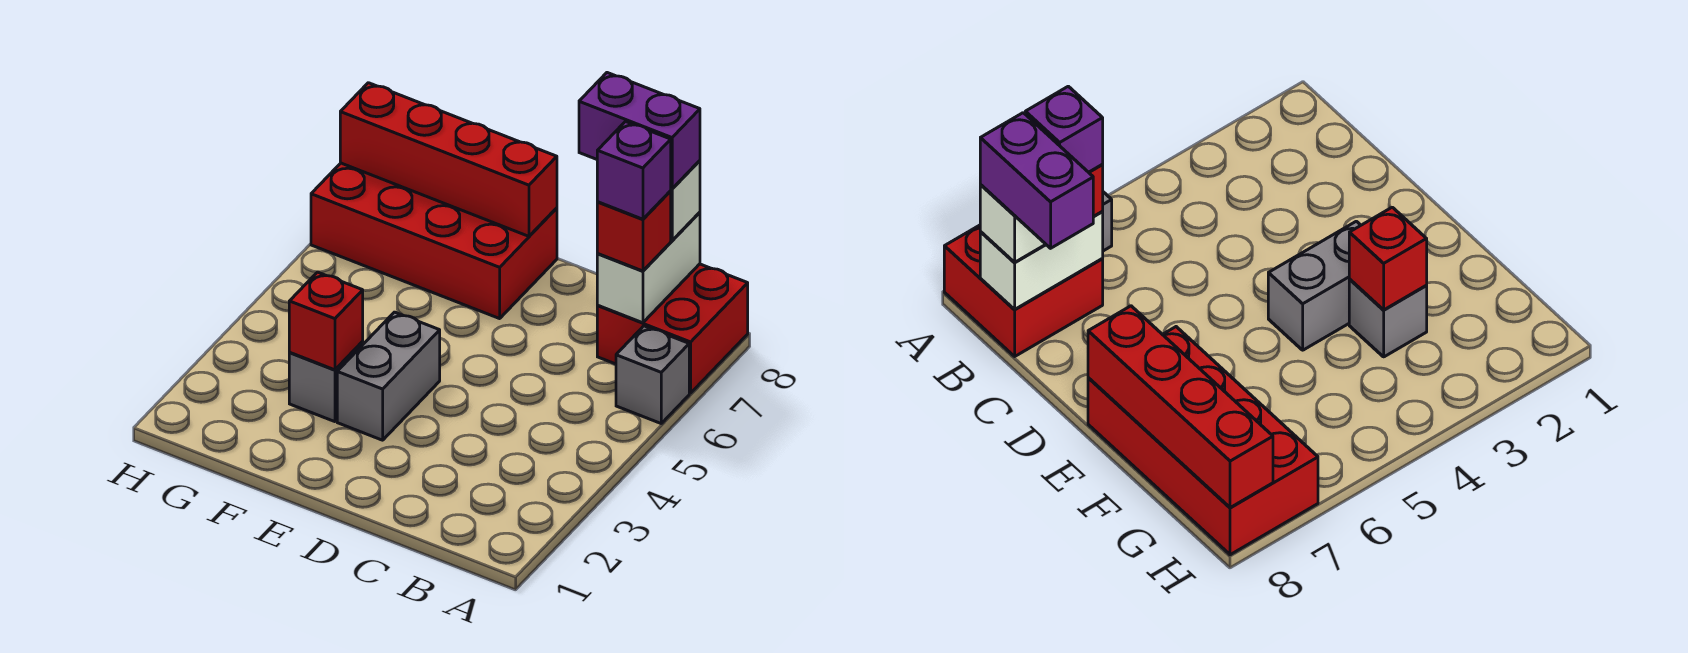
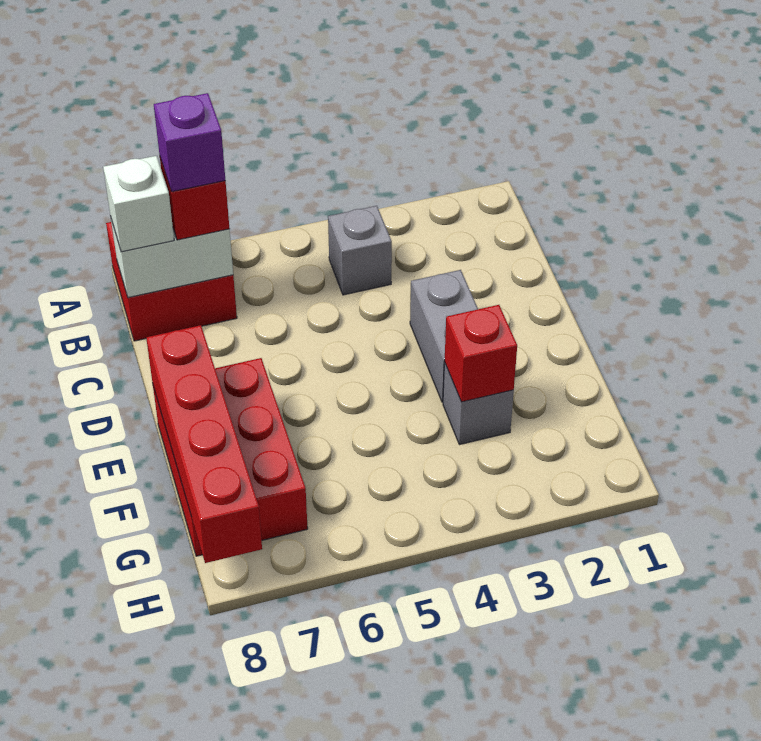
grey 1x1 brick [616,326,689,423] -> grey 1x1 brick moved to [328,206,392,295]
purple 1x2 brick [579,73,700,189] -> none
grey 1x2 brick [337,312,440,440] -> grey 1x2 brick turned to [410,270,478,402]
red 2x4 brick [311,163,557,319] -> red 2x3 brick [153,358,308,556]

